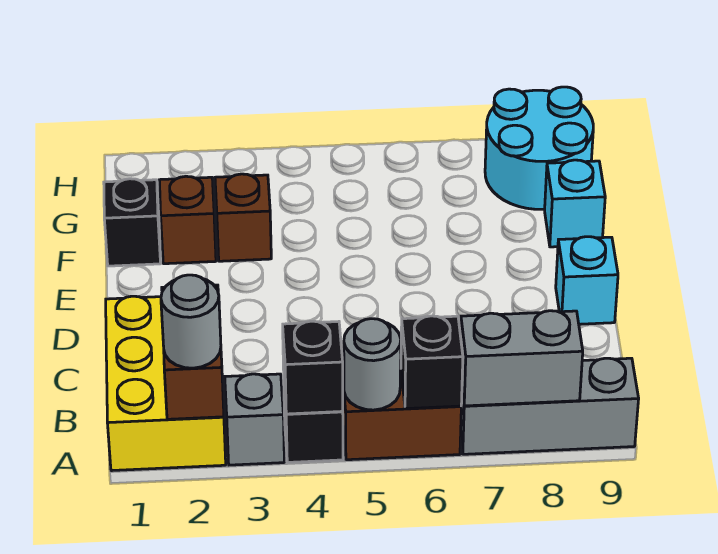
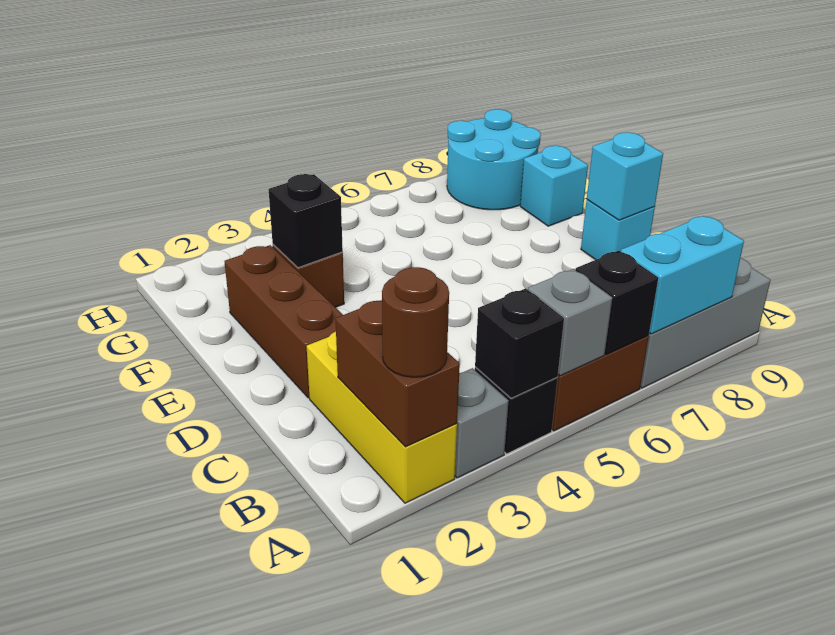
yellow 2x3 brick [106,296,226,471] -> yellow 1x3 brick [307,332,457,503]
grey 1x1 round brick [161,275,221,368] -> brown 1x1 round brick [382,267,449,377]
grey 1x1 round brick [344,319,401,410] -> grey 1x1 brick [528,269,612,376]
grey 1x2 brick [460,311,583,406] -> cyan 1x2 brick [621,216,744,334]
none -> cyan 1x1 brick [587,132,663,220]
black 1x1 brick [104,179,161,266] -> black 1x1 brick moved to [268,174,343,268]
brown 1x1 brick [160,176,216,264] -> brown 1x3 brick [224,245,343,398]

